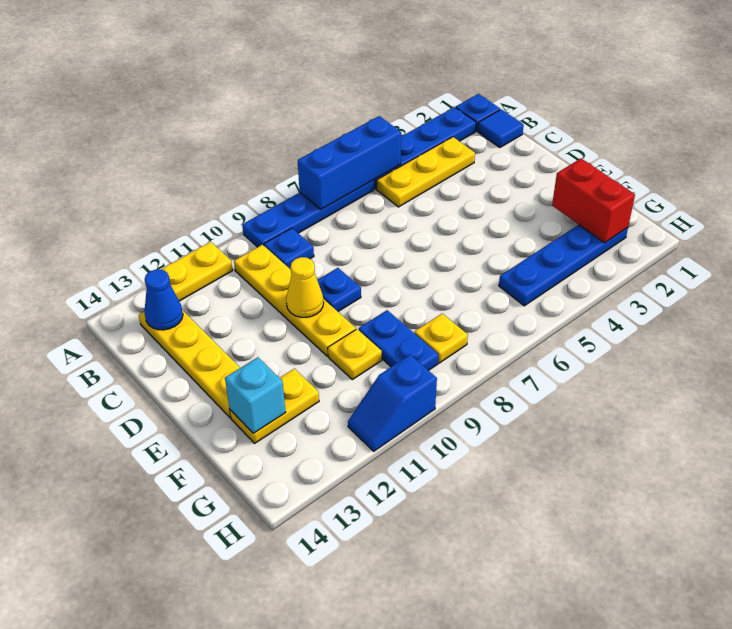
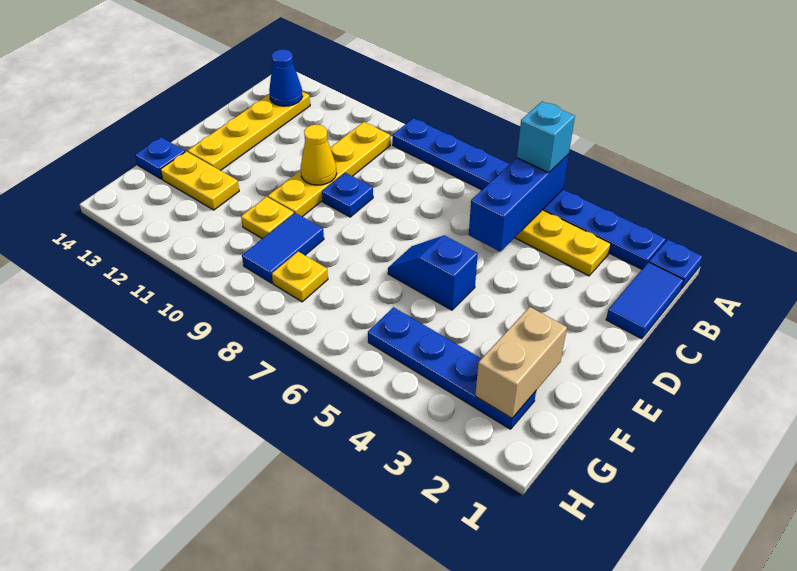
blue 1x3 brick [298,116,401,209] -> blue 1x3 brick turned to [469,154,569,251]
yellow 1x2 plate [161,242,233,301] -> none
blue 1x1 tile [478,109,524,148] -> blue 1x2 tile [606,262,684,339]
blue 1x1 plate [264,228,314,269] -> blue 1x1 plate moved to [135,137,185,179]
red 1x2 brick [552,158,635,243] -> tan 1x2 brick [475,307,567,418]
blue 1x2 plate [359,310,438,371] -> blue 1x2 tile [242,213,324,283]
cyan 1x1 brick [225,357,286,433] -> cyan 1x1 brick moved to [517,101,575,173]
blue 1x2 slope [348,355,437,451] -> blue 1x2 slope moved to [388,235,478,310]

